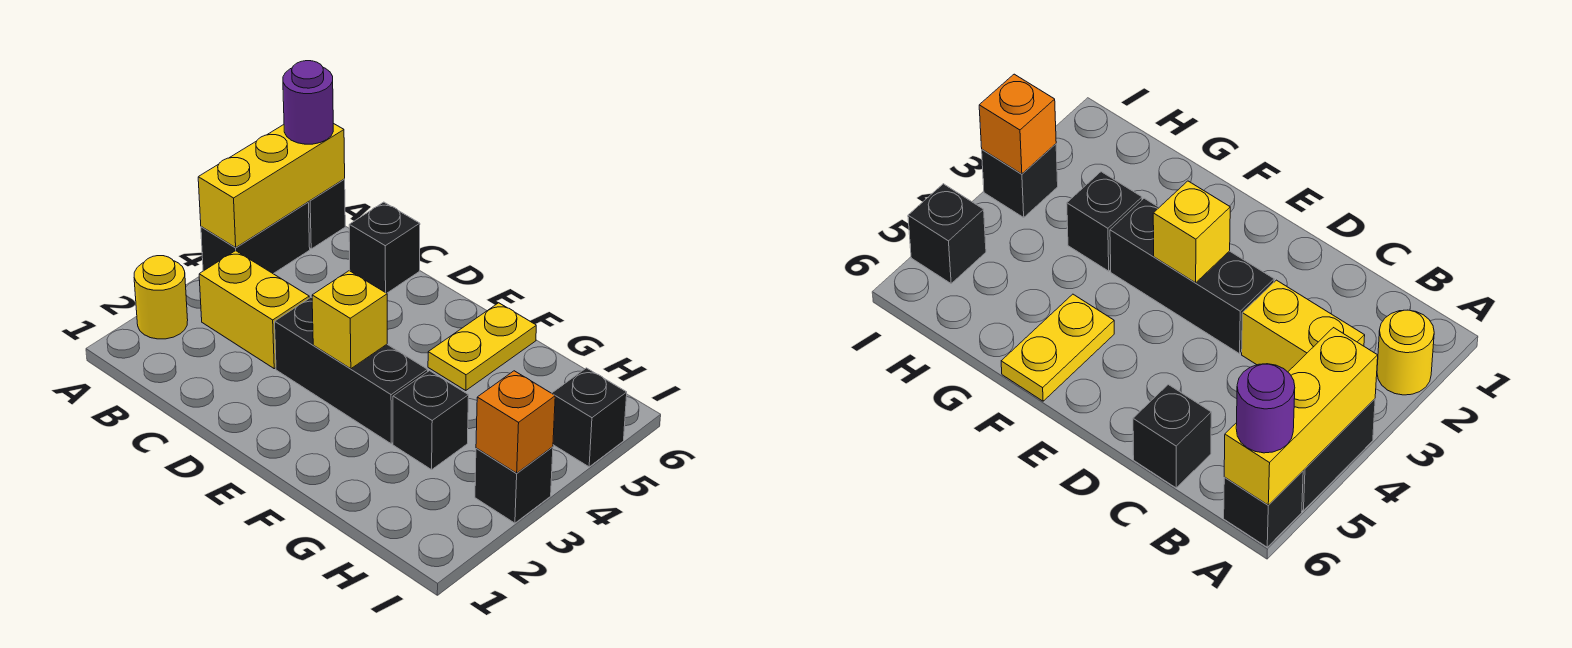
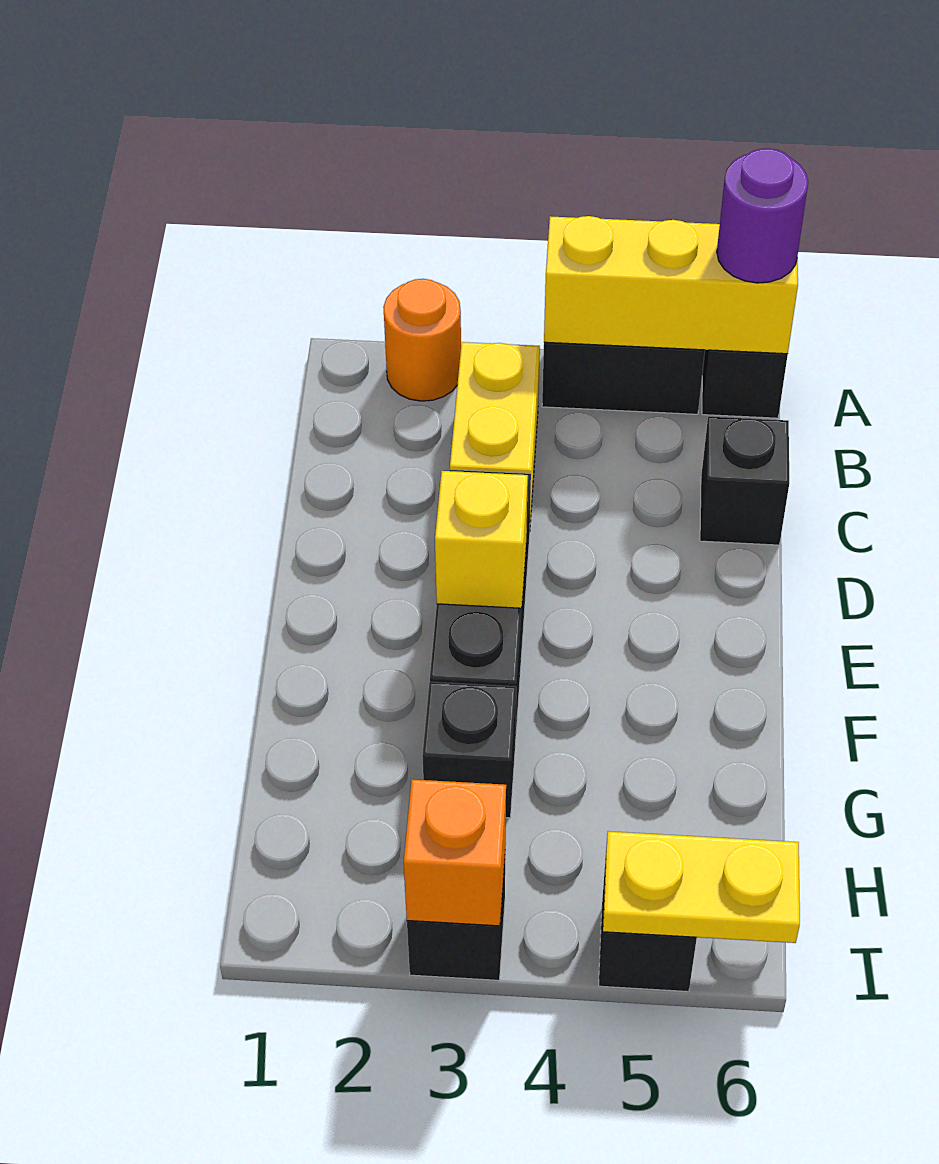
yellow 1x1 round brick [134,256,188,339] -> orange 1x1 round brick [383,279,461,401]
yellow 1x2 plate [428,303,536,390] -> yellow 1x2 plate moved to [603,831,800,943]

